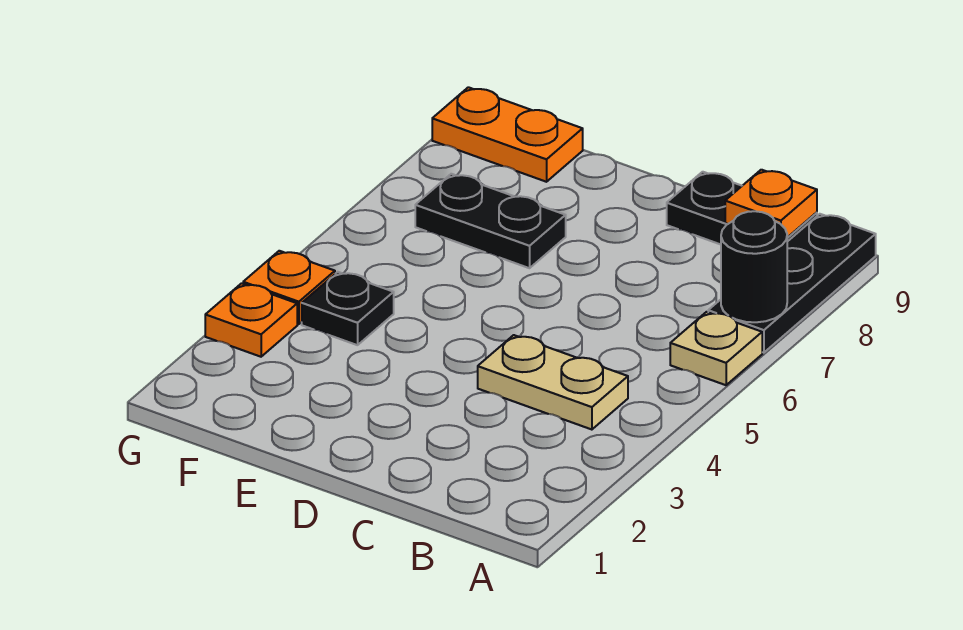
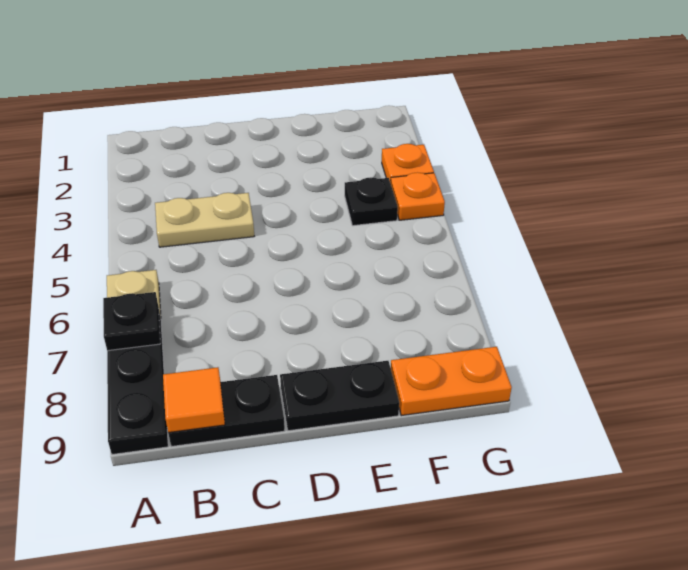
black 1x1 round brick [721,211,787,322] -> black 1x1 plate [103,292,160,351]
orange 1x1 plate [725,170,817,238] -> orange 1x1 tile [163,367,225,433]
black 1x2 plate [415,174,566,268] -> black 1x2 plate moved to [280,361,399,431]

